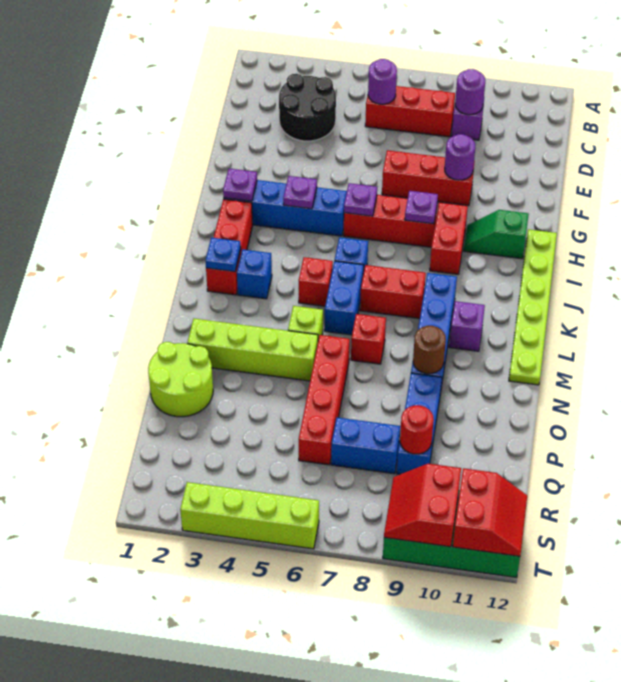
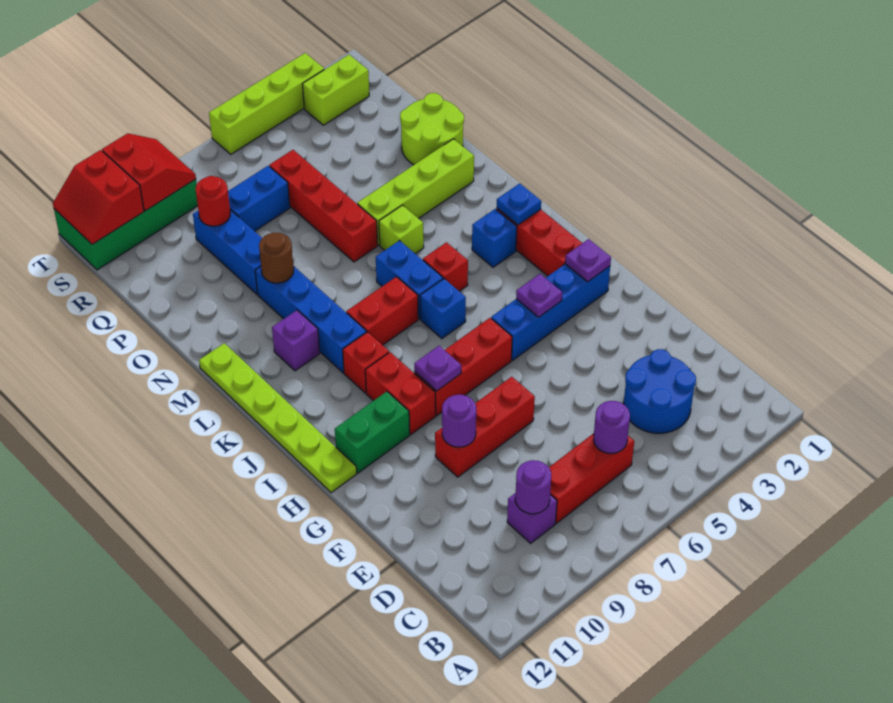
black 2x2 round brick [279,74,336,141] -> blue 2x2 round brick [624,349,696,433]
purple 1x1 plate [344,183,377,216] -> none
green 1x2 slope [464,210,529,259] -> green 1x2 brick [335,392,410,473]
red 1x1 brick [351,314,386,364] -> red 1x1 brick moved to [343,332,389,393]
none -> lime 1x2 brick [303,55,369,125]

